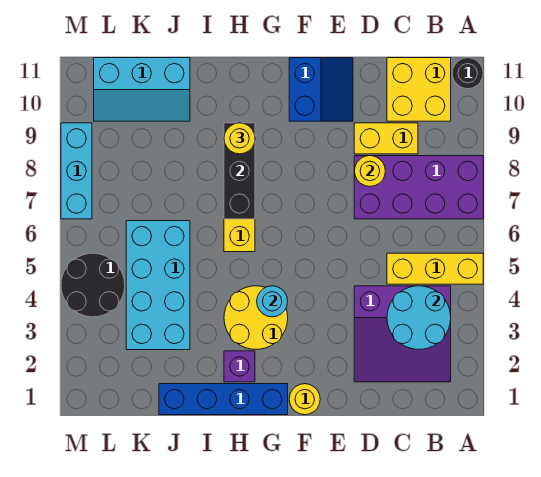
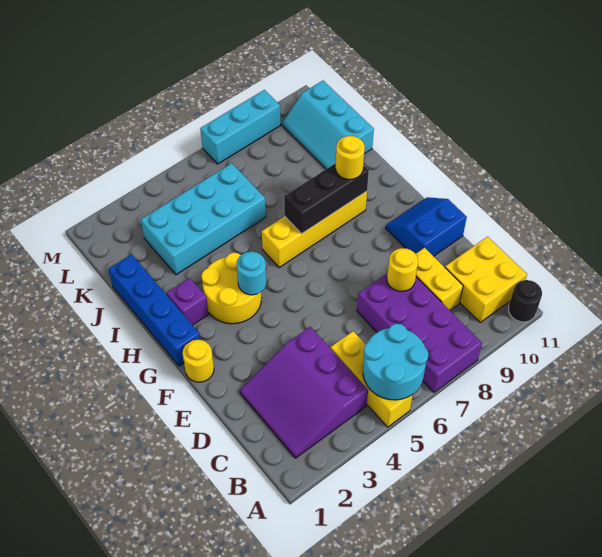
cyan 2x2 round brick [387,286,451,349] -> cyan 2x2 round brick moved to [363,324,428,400]
blue 2x2 slope [289,58,353,121] -> blue 2x2 slope turned to [386,197,467,256]
black 2x2 round brick [61,253,125,317] -> none

